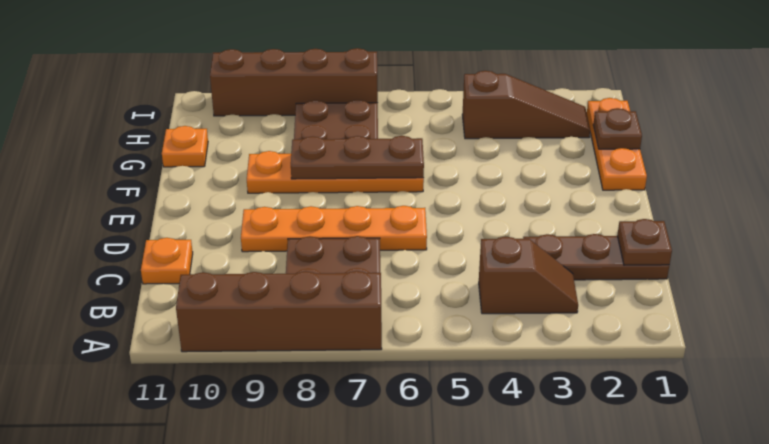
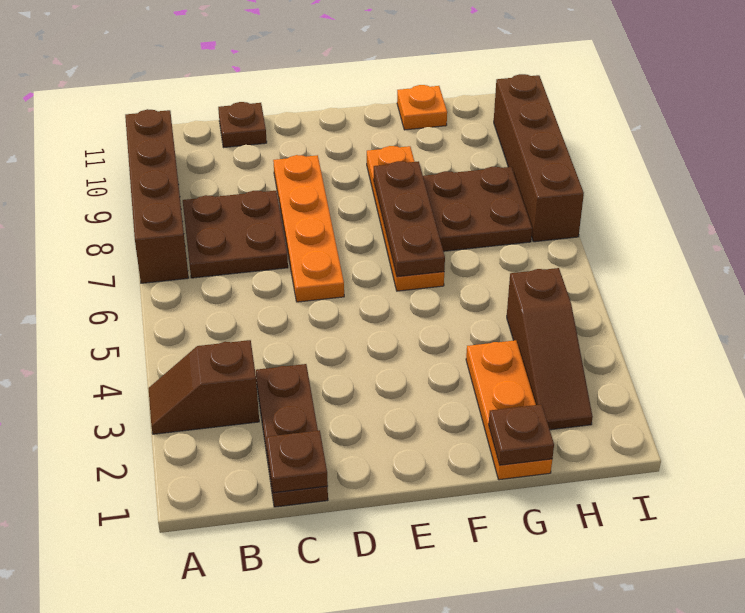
brown 1x2 slope [479,237,578,314] -> brown 1x2 slope turned to [149,340,259,434]
orange 1x1 plate [141,238,193,284] -> brown 1x1 plate [218,102,267,148]
orange 1x3 plate [587,98,647,190] -> orange 1x3 plate turned to [466,340,552,480]

